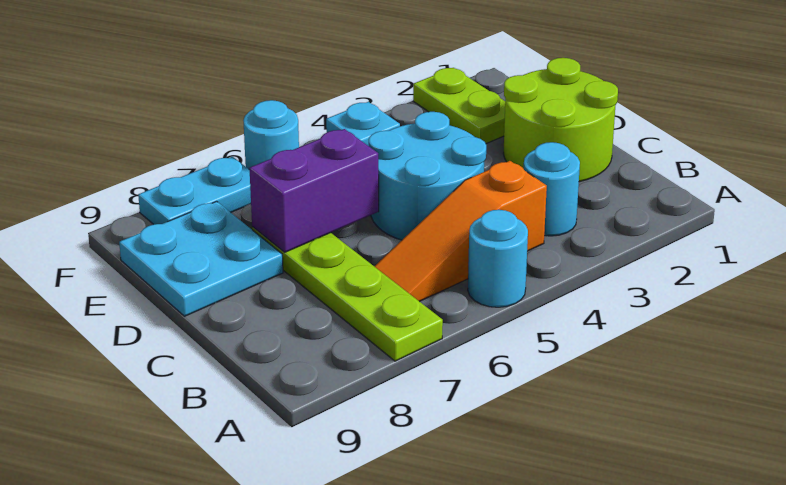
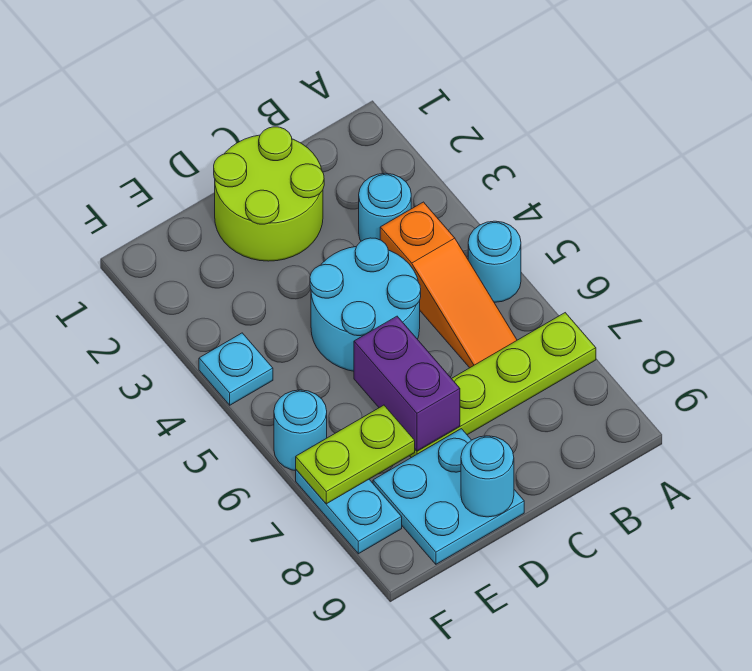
none -> cyan 1x1 round brick [461,436,514,517]
lime 1x2 plate [413,68,505,144] -> lime 1x2 plate moved to [296,405,415,504]

